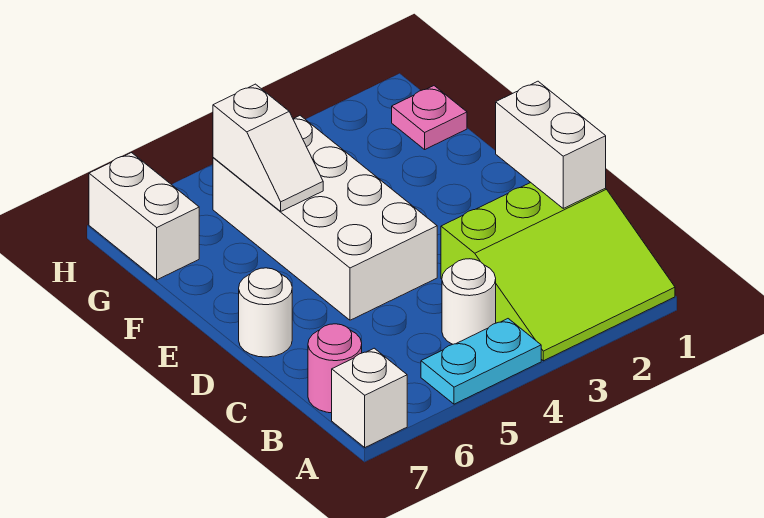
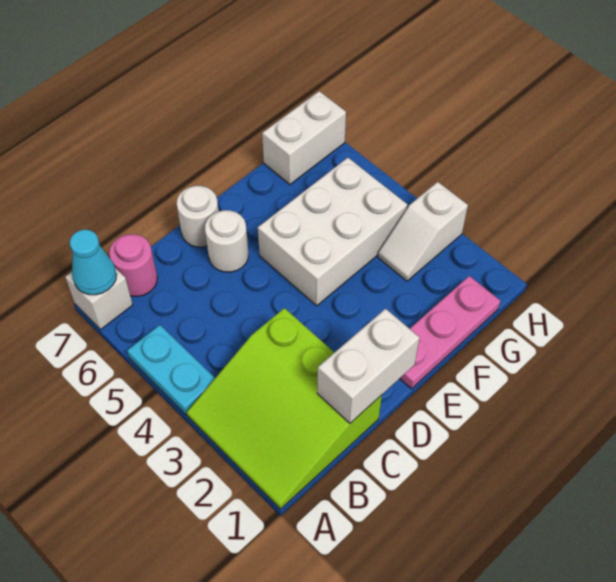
none -> cyan 1x1 cone [70,230,117,295]
white 1x1 round brick [442,259,496,344] -> white 1x1 round brick moved to [205,210,248,272]
white 2x4 brick [213,116,437,320] -> white 2x3 brick [258,158,407,306]
white 1x2 slope [213,84,323,211] -> white 1x2 slope moved to [378,182,468,281]
pink 1x1 plate [392,86,467,149] -> pink 1x3 plate [400,276,500,389]

